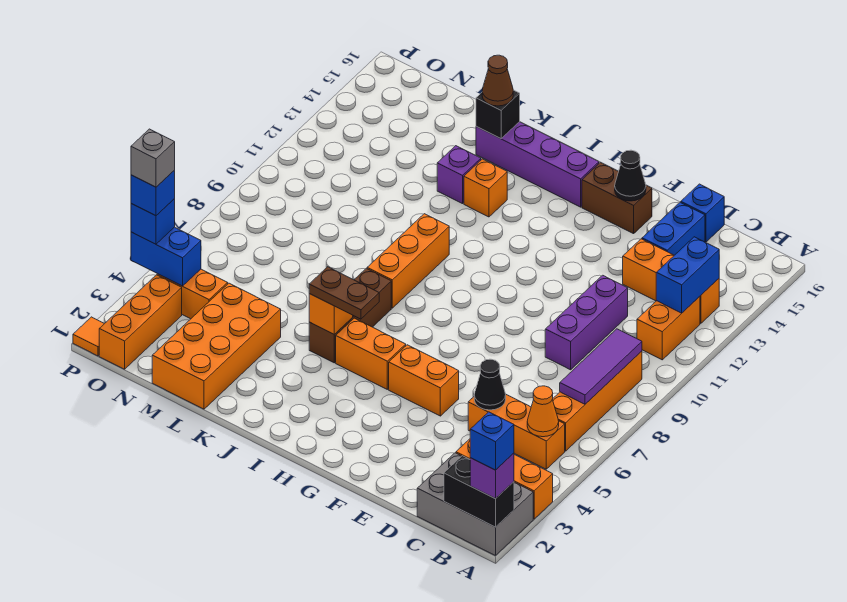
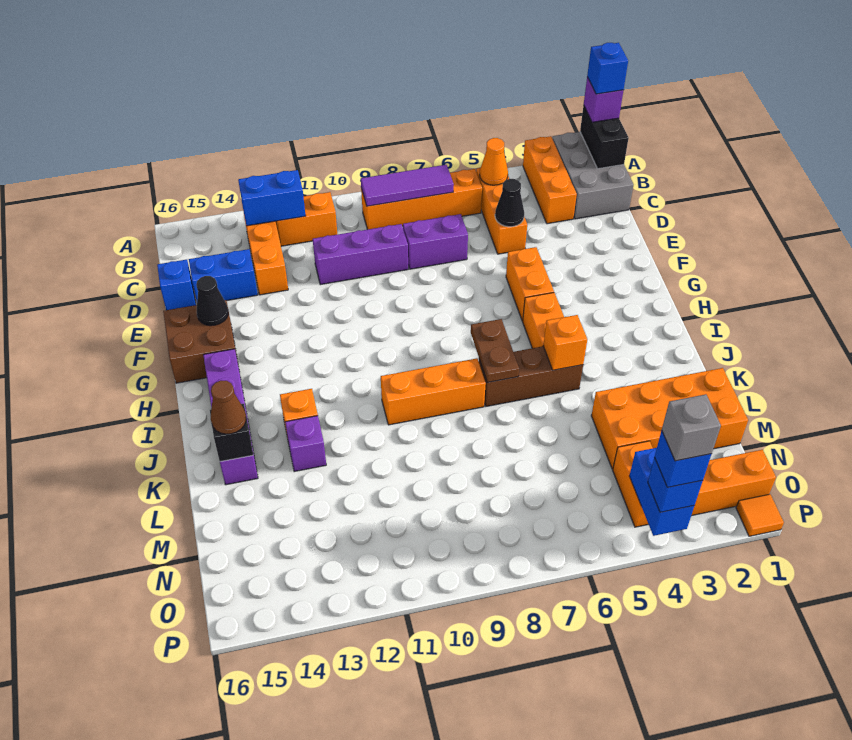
none -> purple 1x2 brick [403,214,468,269]
brown 1x2 brick [582,162,652,234] -> brown 2x2 brick [163,300,237,383]
brown 1x2 plate [309,267,379,319] -> brown 1x2 plate moved to [471,319,519,382]

